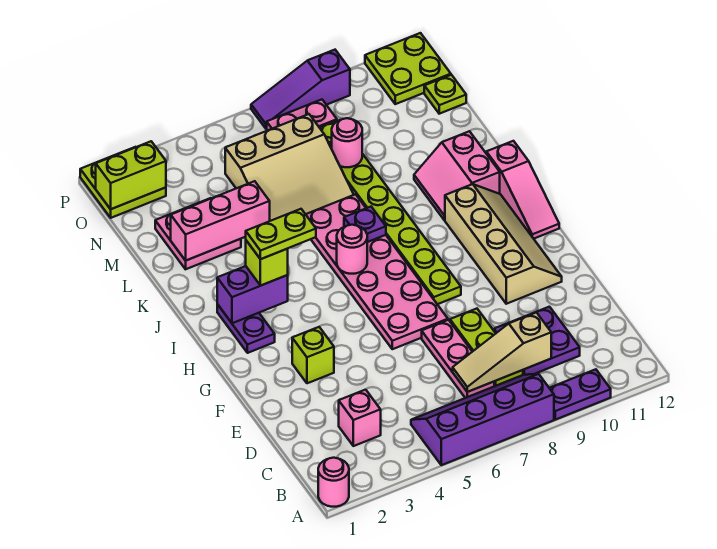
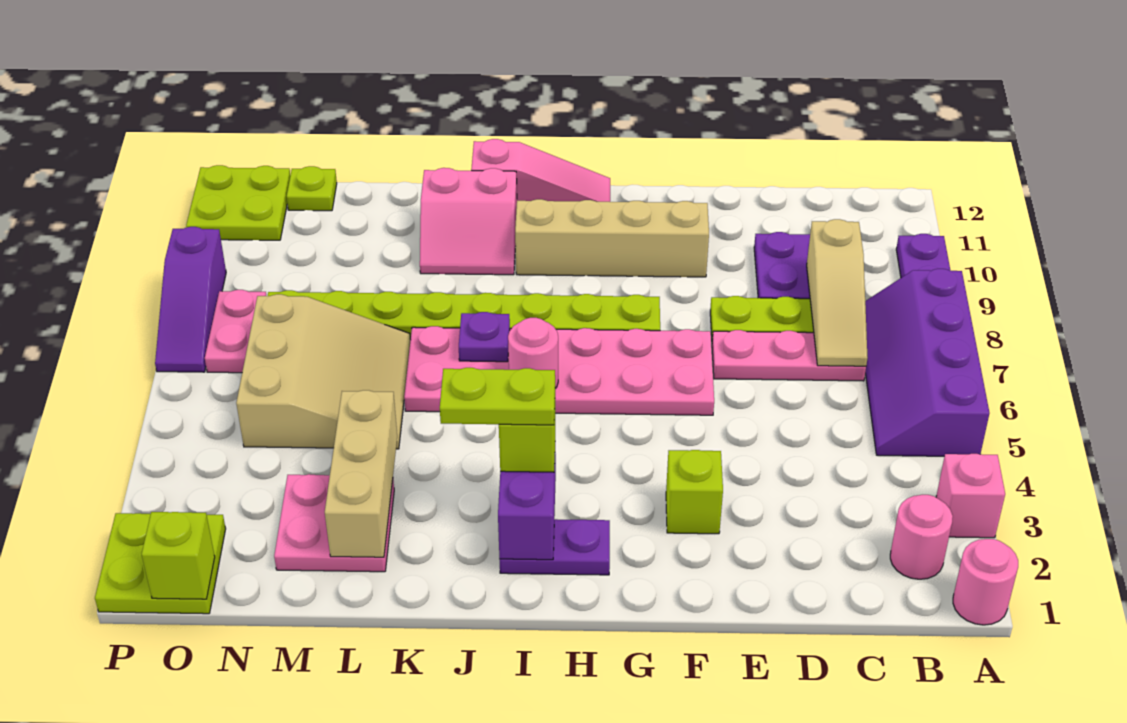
pink 1x1 brick [339,390,381,446] -> pink 1x1 brick moved to [936,454,1005,538]
lime 1x2 plate [246,209,316,259] -> lime 1x2 plate turned to [440,368,555,425]
pink 1x3 brick [171,181,270,261] -> tan 1x3 brick [325,390,397,557]
pink 1x1 round brick [332,118,362,167] -> pink 1x1 round brick moved to [890,495,953,579]
lime 1x2 brick [96,141,166,209] -> lime 1x1 brick [142,512,215,599]

